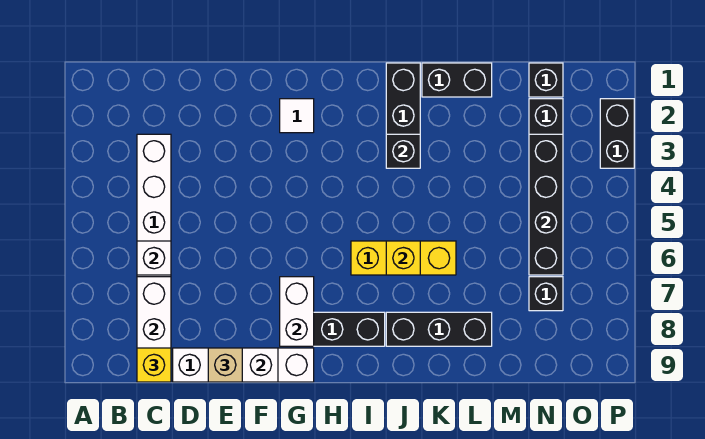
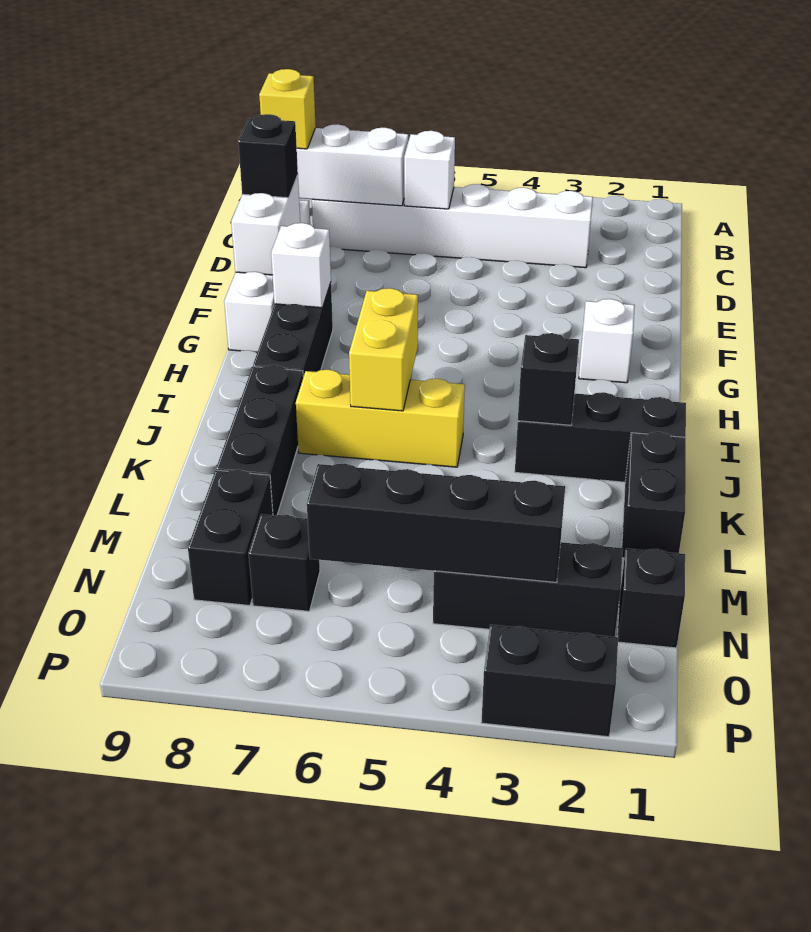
tan 1x1 brick [208,348,242,382] -> black 1x1 brick [238,114,298,198]
white 1x1 tile [280,99,314,133] -> white 1x1 brick [579,299,635,383]
white 1x2 brick [280,277,314,346] -> white 1x1 brick [271,223,331,308]
yellow 1x3 brick [351,241,456,275] -> yellow 1x3 brick turned to [296,370,465,467]
yellow 1x1 brick [386,241,420,275] -> yellow 1x2 brick [349,288,418,411]
none -> black 1x2 brick [188,470,273,605]

